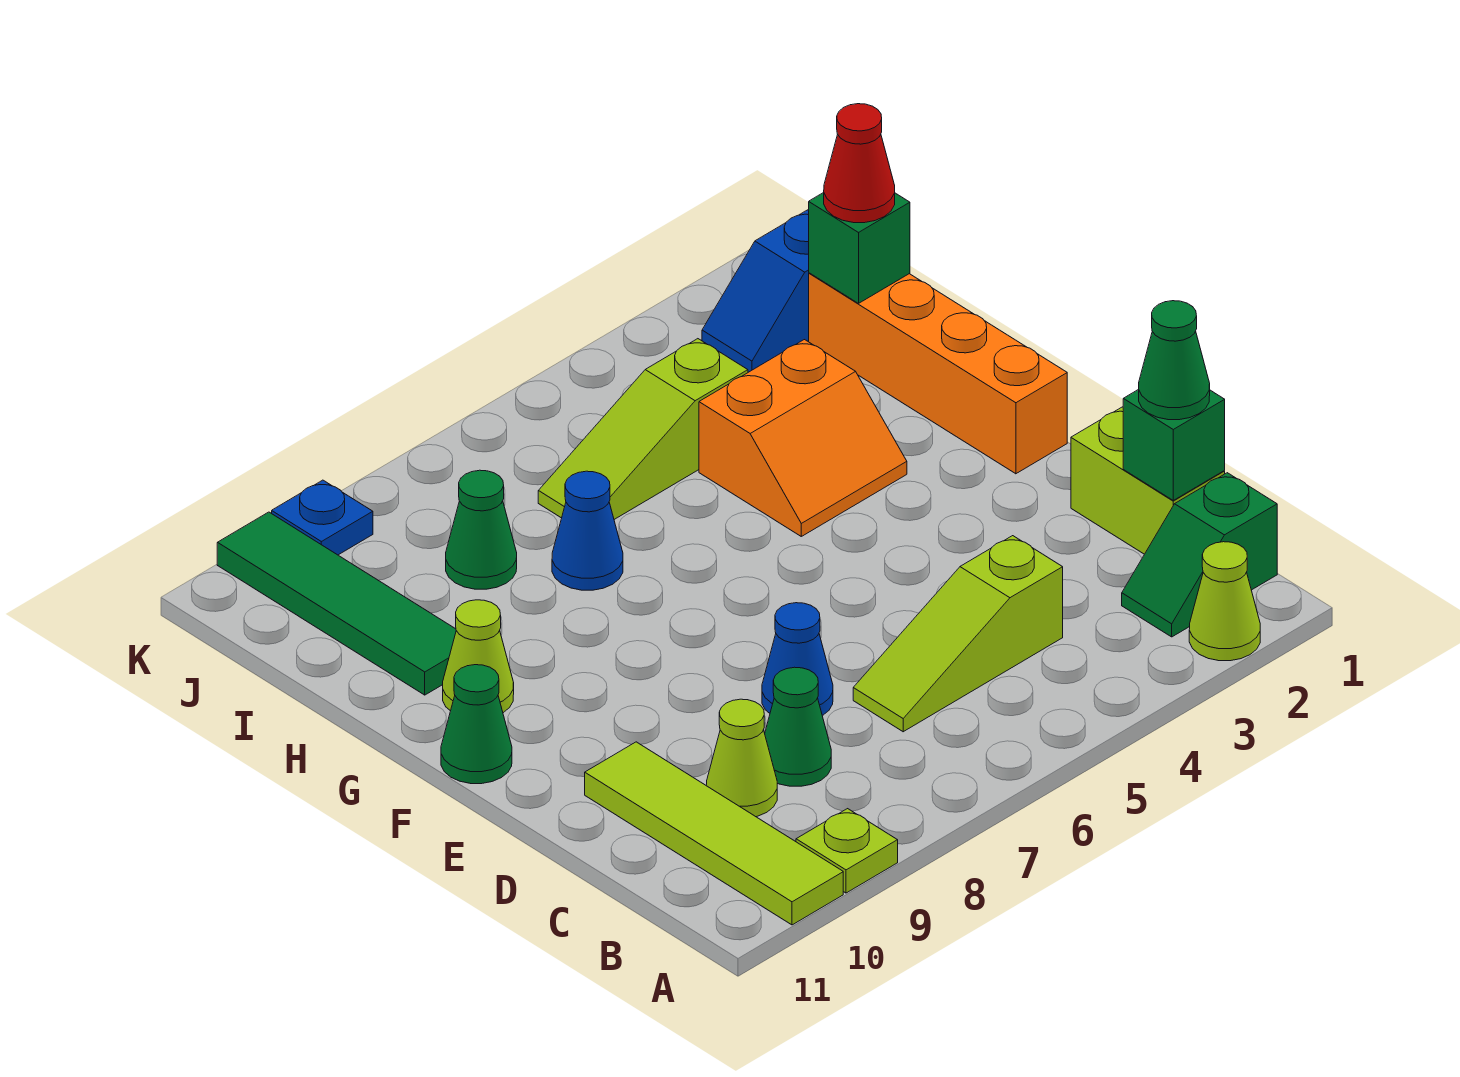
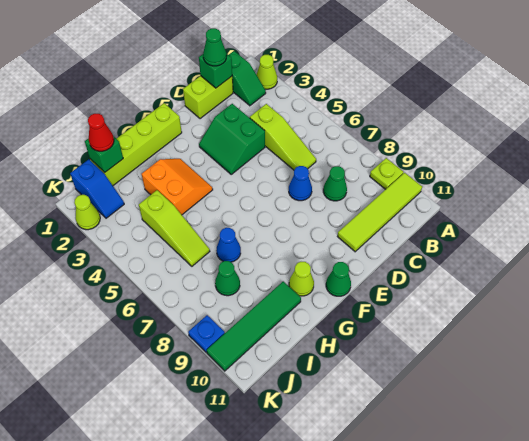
lime 1x1 cone [706,699,777,817] -> lime 1x1 cone moved to [74,195,100,230]
none -> green 2x2 slope [199,104,265,174]
orange 1x4 brick [809,273,1067,474] -> lime 1x4 brick [90,103,182,186]

